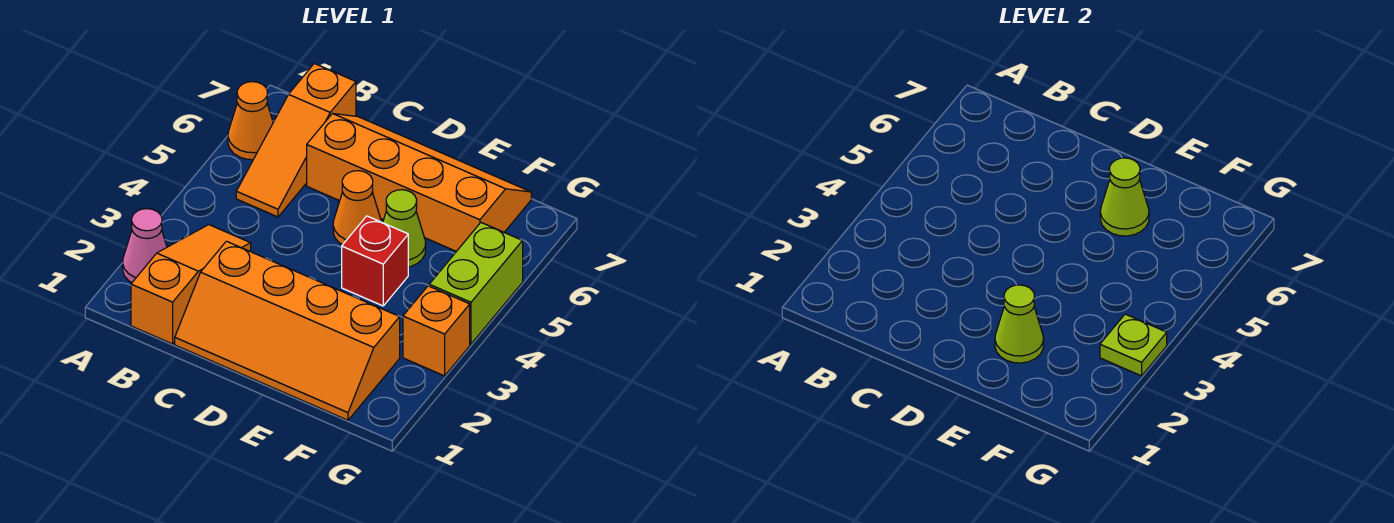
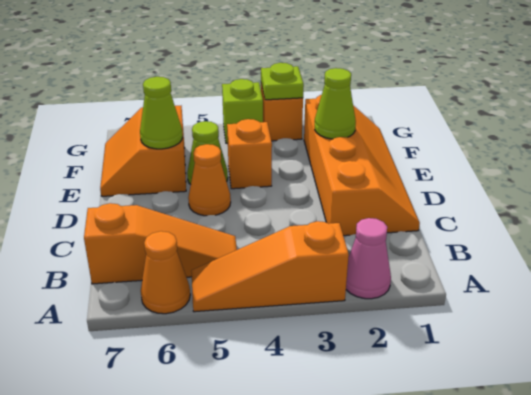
orange 1x3 slope [131,225,251,344] -> orange 1x3 slope moved to [191,221,349,312]
orange 2x4 slope [307,113,531,251] -> orange 2x2 slope [100,106,186,196]
red 1x1 brick [342,216,408,306] -> orange 1x1 brick [227,119,272,189]
lime 1x2 brick [429,223,523,344] -> lime 1x1 brick [222,79,263,143]

